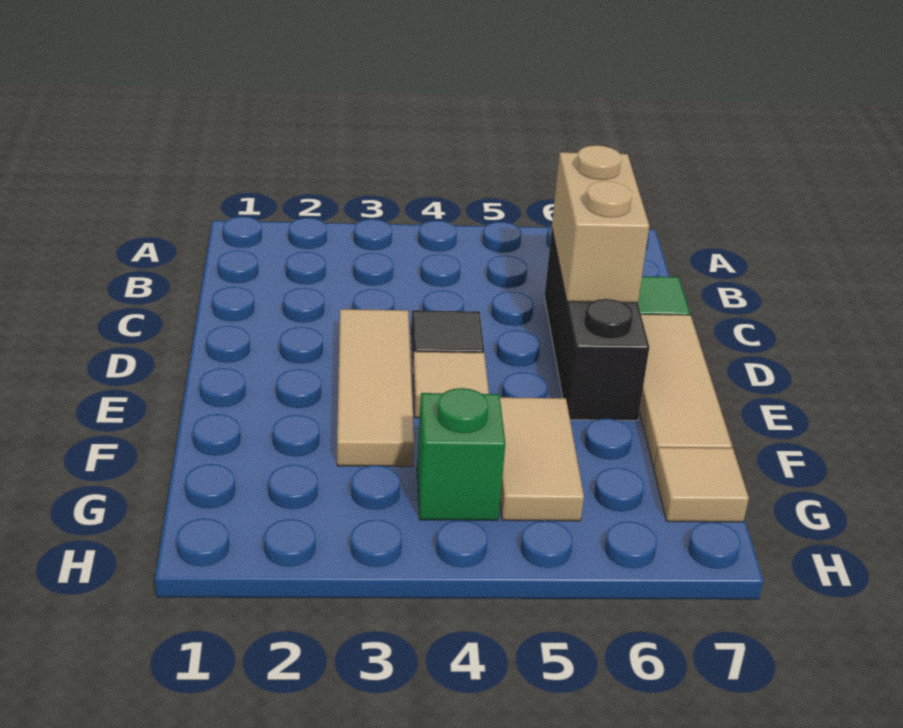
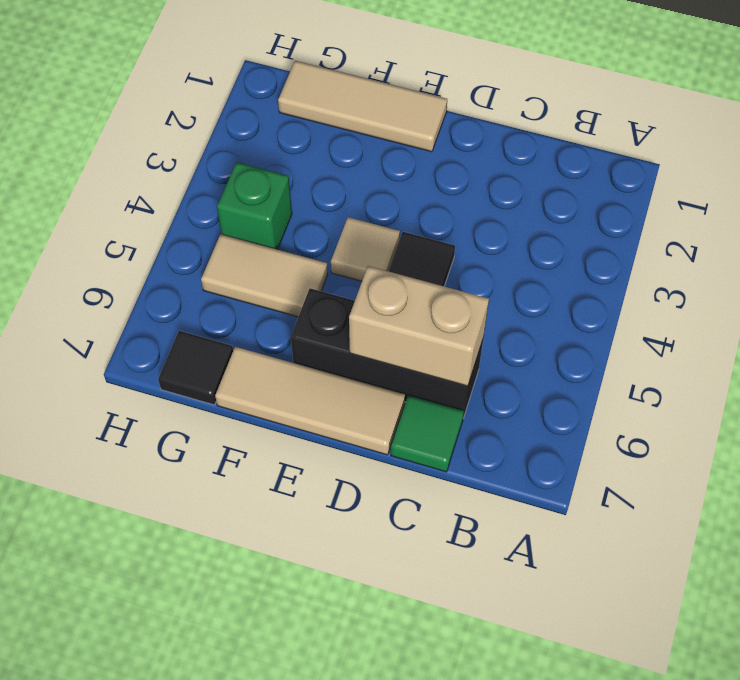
tan 1x3 tile [337,309,414,467] -> tan 1x3 tile moved to [278,61,447,152]
tan 1x1 tile [654,447,749,522] -> black 1x1 tile [158,331,233,405]

